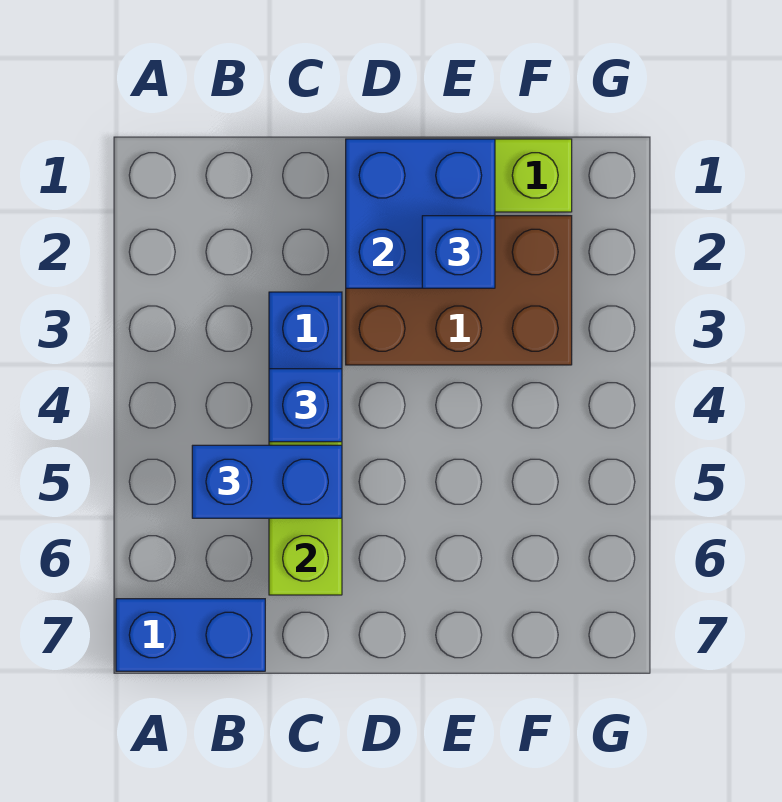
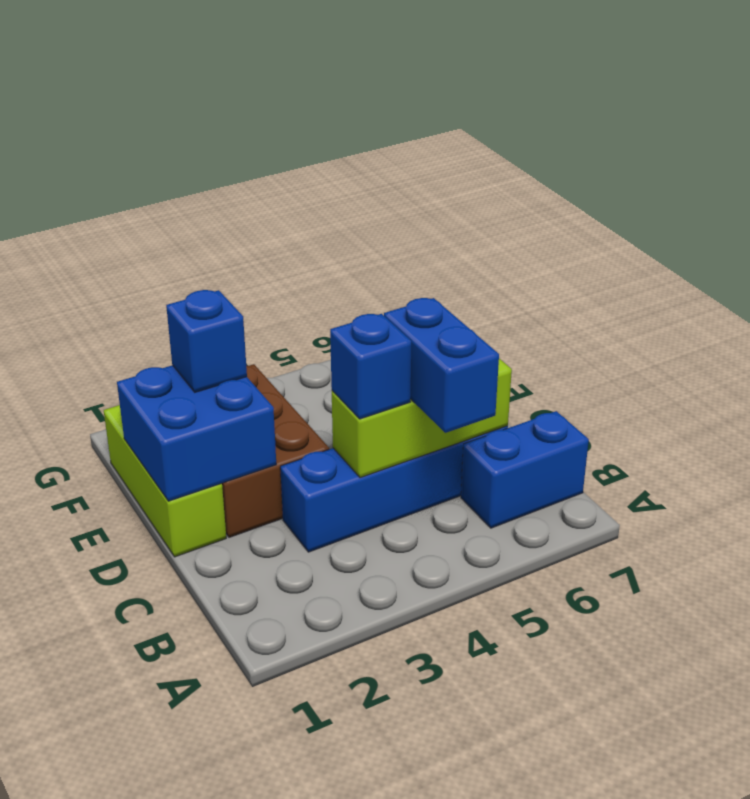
blue 1x2 brick [116,599,265,671] -> blue 1x2 brick turned to [461,411,589,528]

